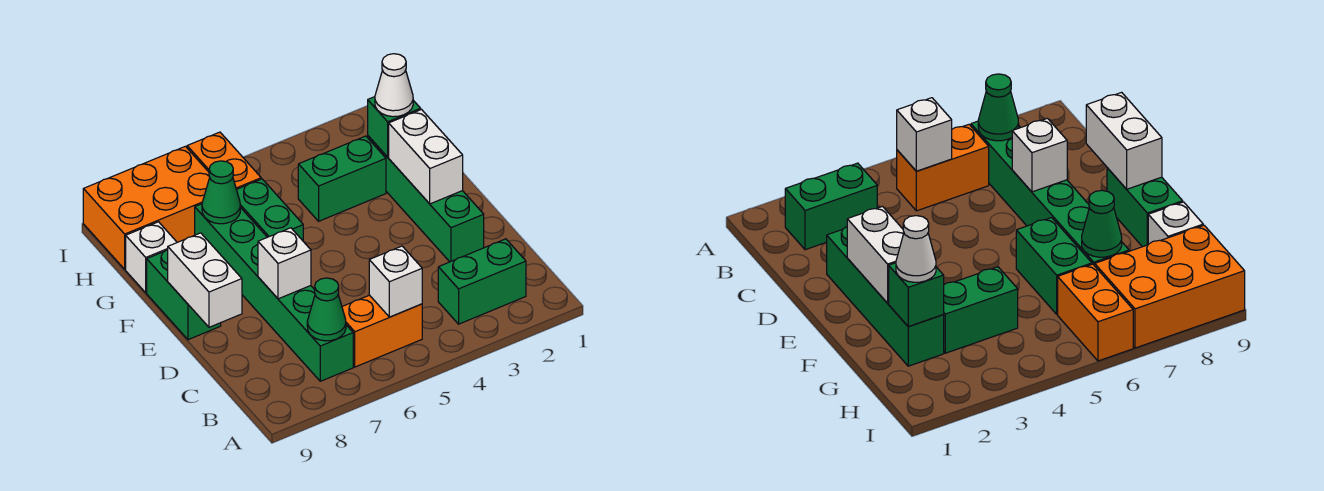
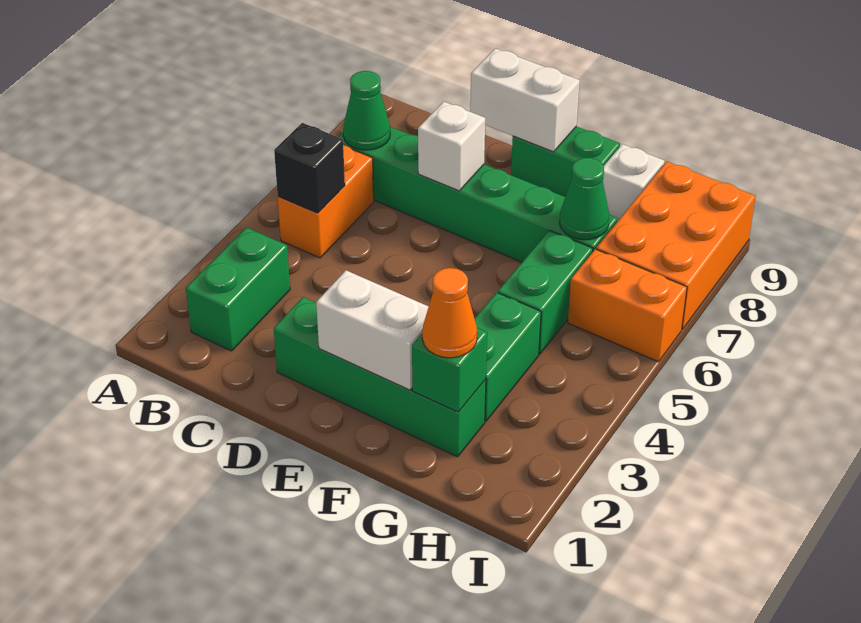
white 1x1 brick [369,246,422,317] -> black 1x1 brick [274,123,345,213]
green 1x2 brick [237,179,303,241] -> green 1x2 brick turned to [498,230,593,354]
white 1x1 cone [375,54,413,117] -> orange 1x1 cone [422,268,477,358]

